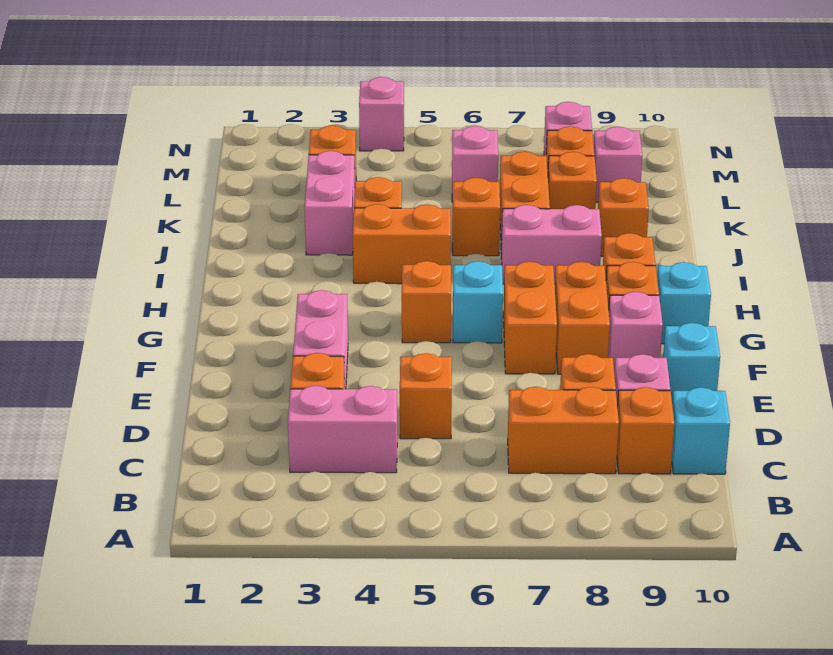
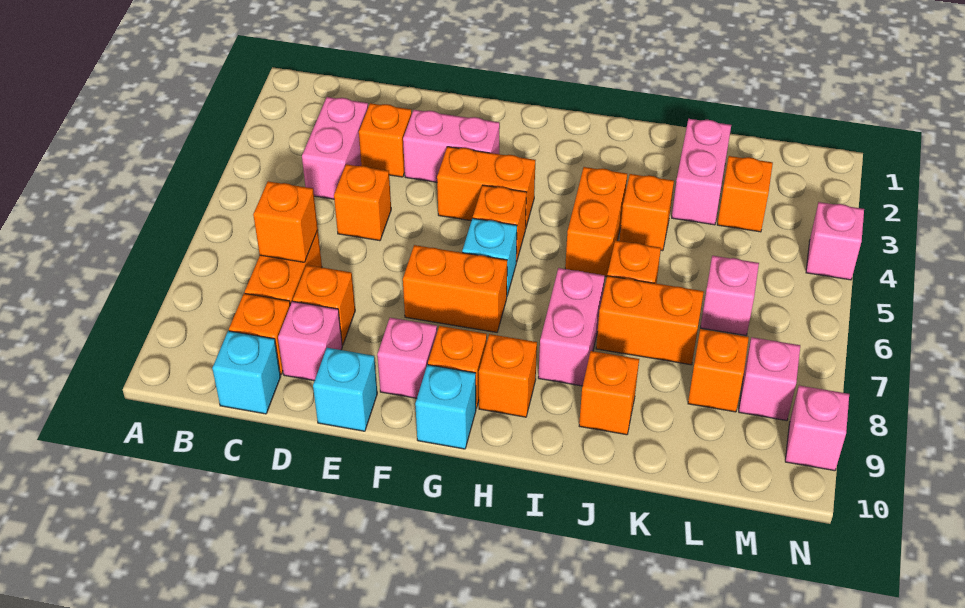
orange 1x2 brick [555,262,610,374] -> orange 1x2 brick moved to [437,147,535,229]
pink 1x2 brick [305,151,355,255] -> pink 1x2 brick turned to [672,119,731,225]
orange 1x1 brick [548,152,597,209] -> orange 1x1 brick moved to [253,181,318,262]
pink 1x1 brick [594,127,642,202] -> pink 1x1 brick moved to [785,386,849,471]

